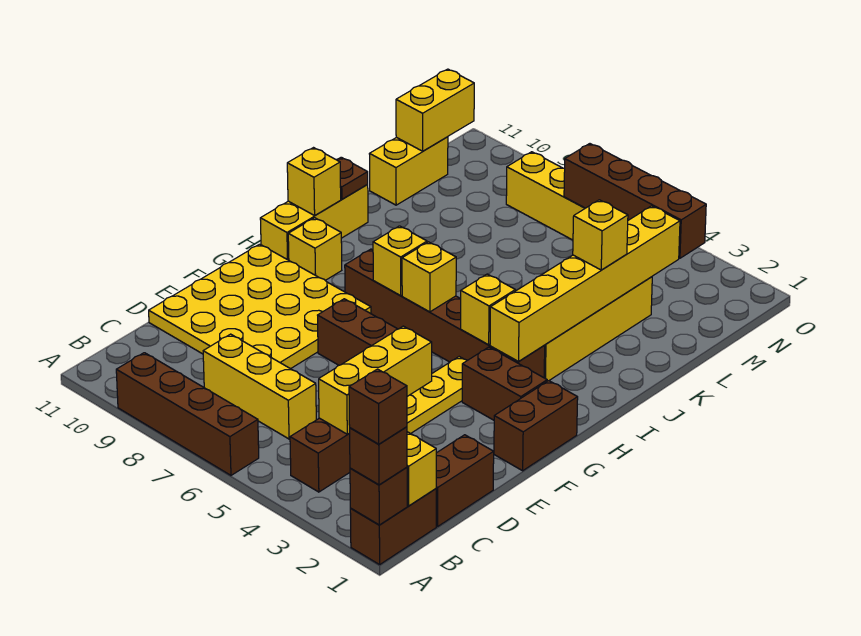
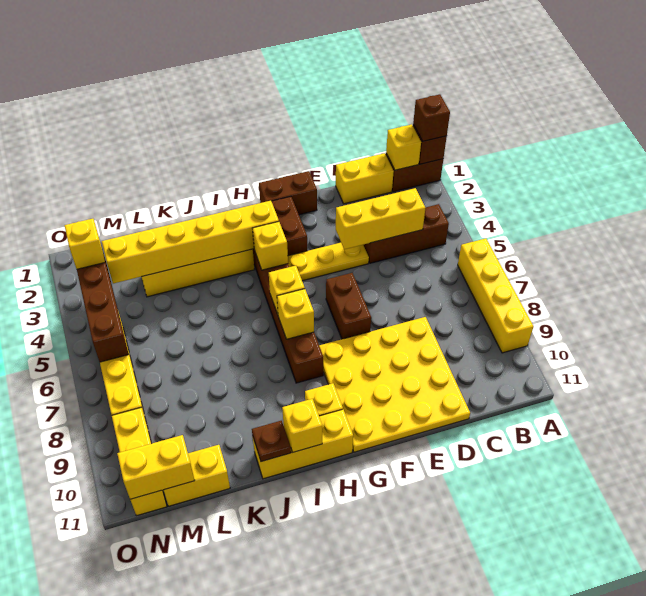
brown 1x1 brick [349,369,407,444] -> none
brown 1x4 brick [116,353,259,475] -> yellow 1x4 brick [458,238,533,353]
brown 1x2 brick [436,435,494,526] -> yellow 1x2 brick [336,153,394,204]
yellow 1x3 brick [203,334,316,439] -> yellow 1x3 brick moved to [112,408,167,516]
yellow 1x1 brick [573,200,628,270] -> yellow 1x1 brick moved to [64,219,105,269]

